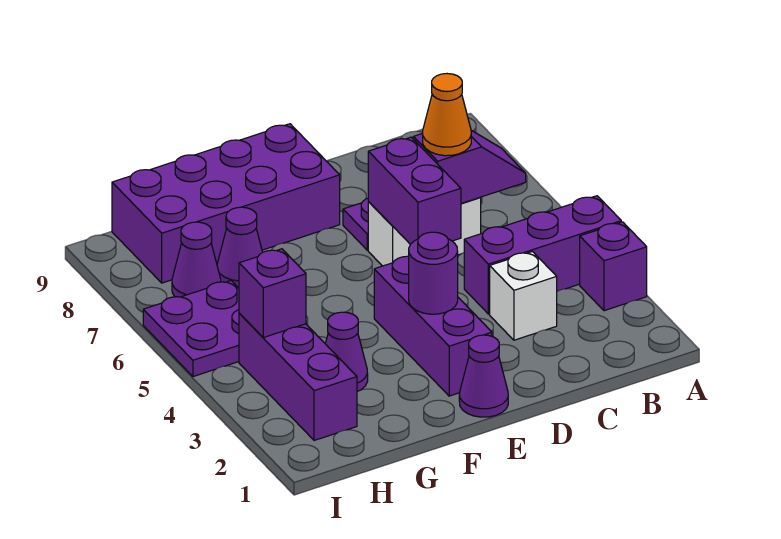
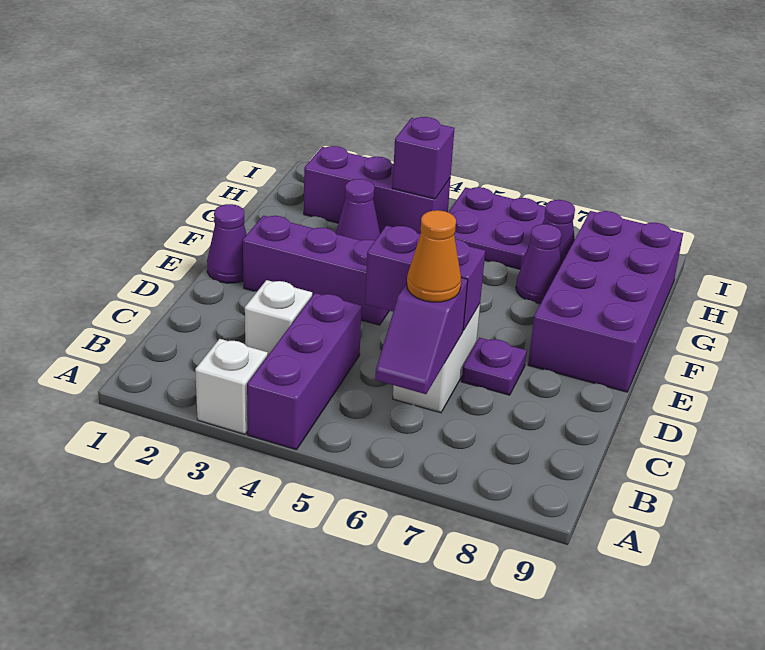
purple 1x1 brick [580,222,647,311] -> white 1x1 brick [195,339,268,434]
purple 1x1 round brick [409,232,458,314] -> none

